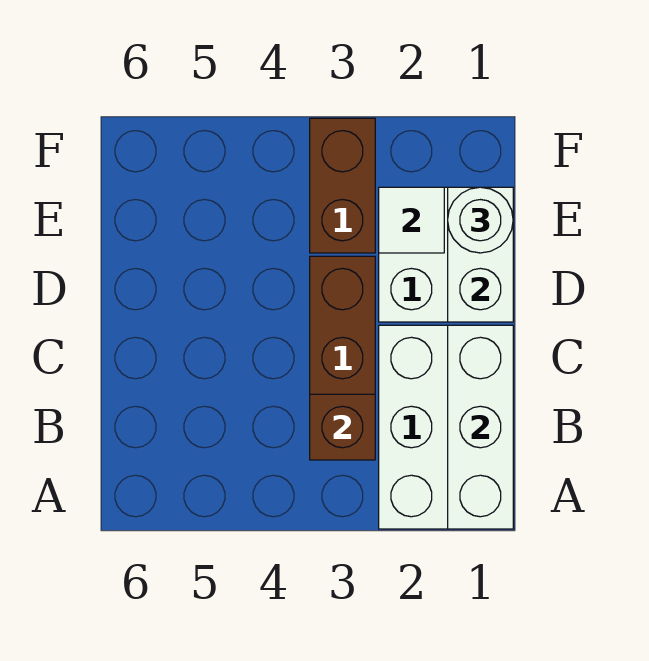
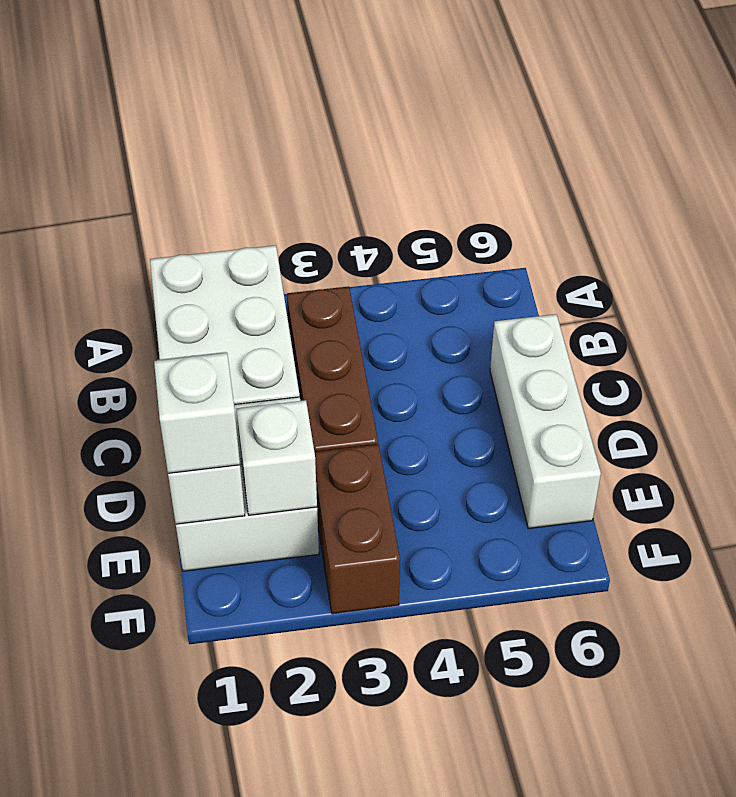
white 1x3 brick [448,325,513,529] -> white 1x3 brick moved to [490,314,601,529]
brown 1x1 brick [310,394,375,460] -> none
white 1x1 round brick [448,187,513,253] -> white 1x1 brick [154,353,240,473]
white 1x1 tile [379,187,444,253] -> white 1x1 brick [236,400,317,515]

